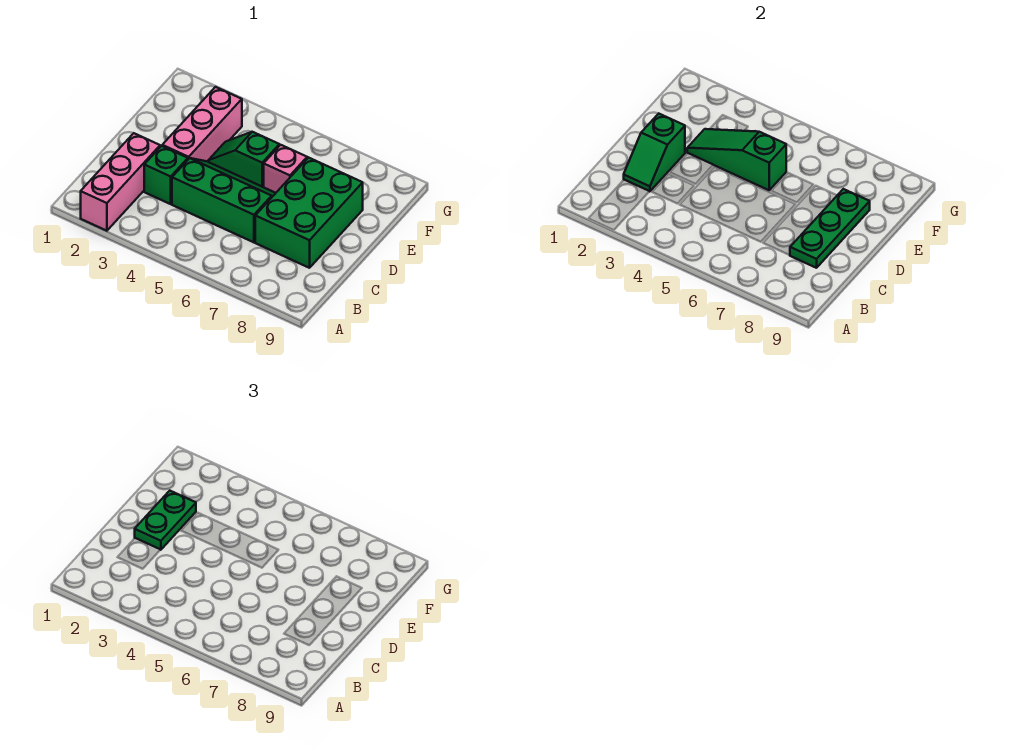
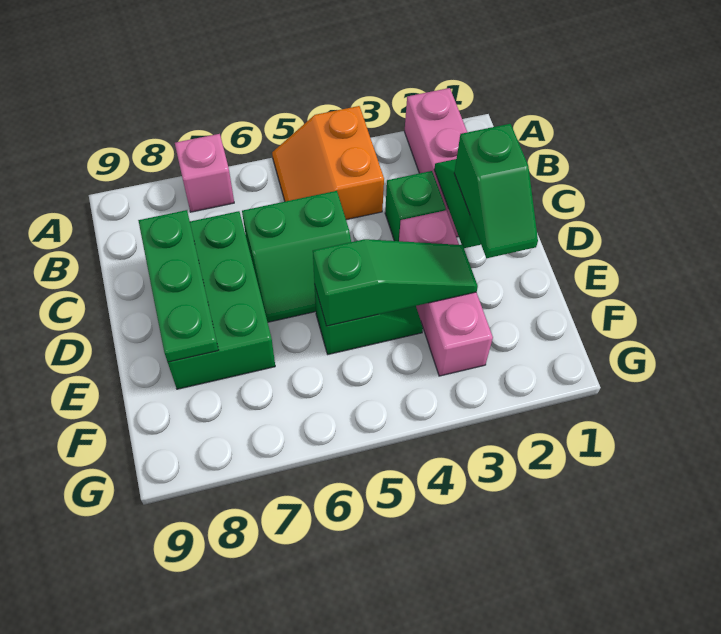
none -> orange 2x2 slope [272,106,384,220]
green 2x3 slope [172,158,275,242] -> green 2x2 slope [242,191,351,322]
green 1x2 plate [135,491,196,550] -> green 1x2 slope [454,124,538,258]
pink 1x1 brick [264,145,307,193] -> pink 1x1 brick moved to [175,134,234,212]

